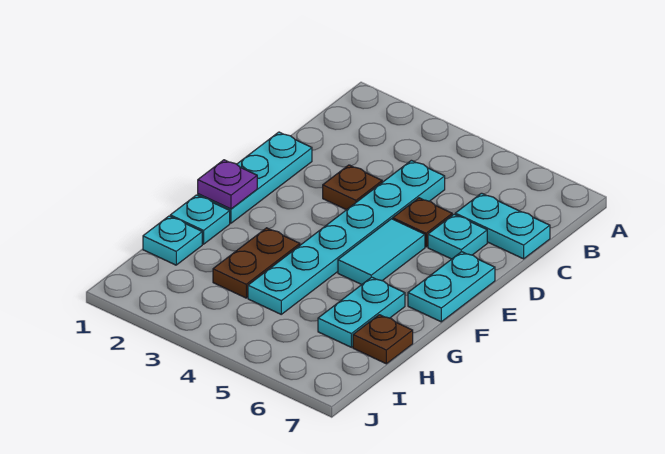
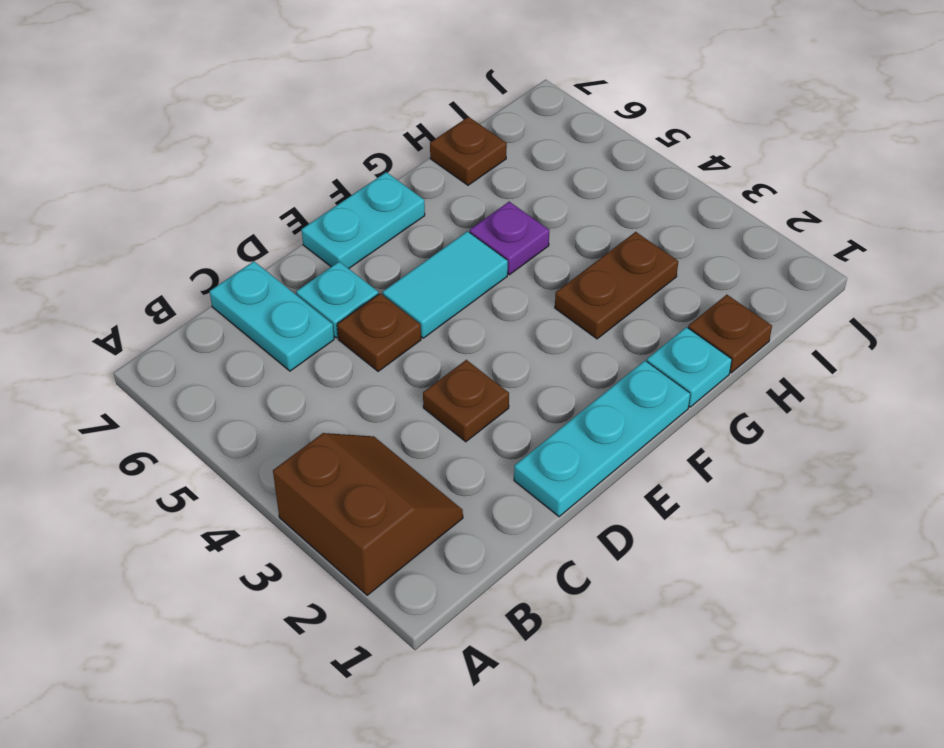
none -> brown 2x2 slope [273,433,463,595]
cyan 1x6 plate [248,160,445,314] -> none
purple 1x1 plate [198,160,257,209] -> purple 1x1 plate moved to [470,202,550,275]
cyan 1x2 plate [318,277,405,347] -> none
cyan 1x1 plate [143,216,202,265] -> brown 1x1 plate [688,295,772,373]

